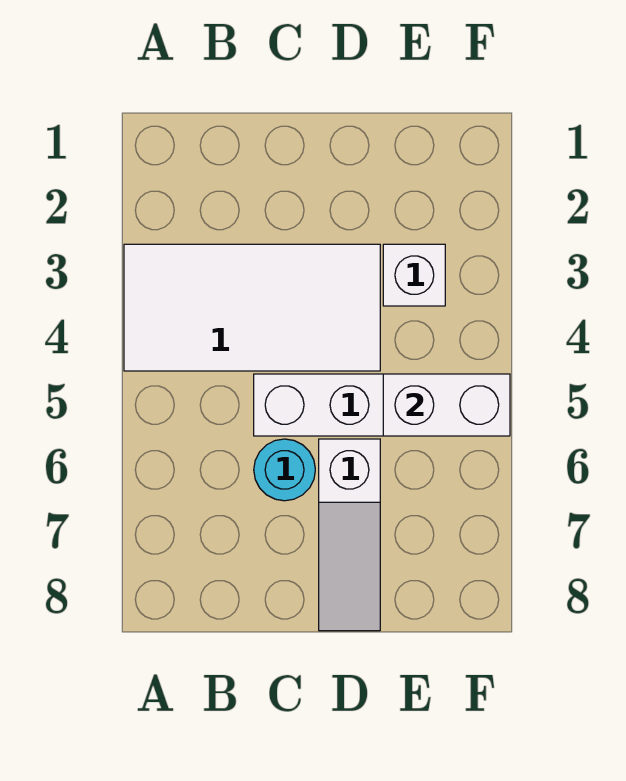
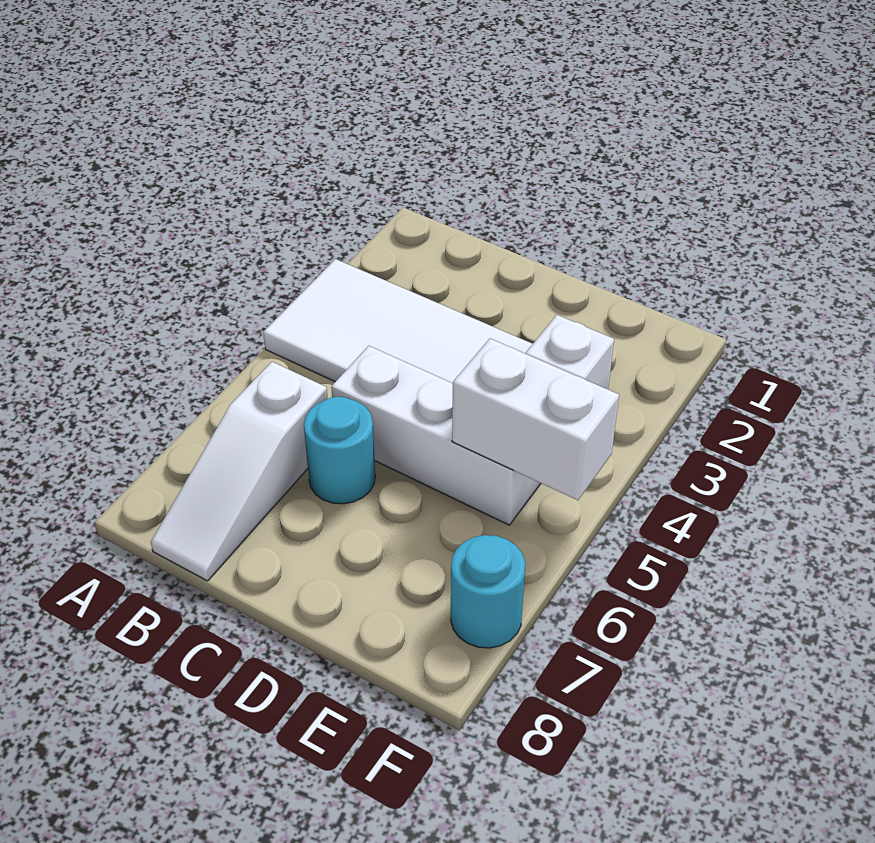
white 1x3 slope [319,439,380,631] -> white 1x3 slope moved to [151,362,328,581]
none -> cyan 1x1 round brick [451,535,525,648]

